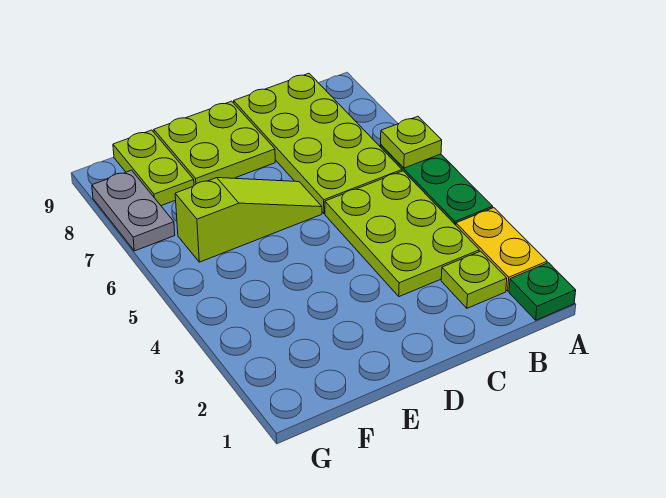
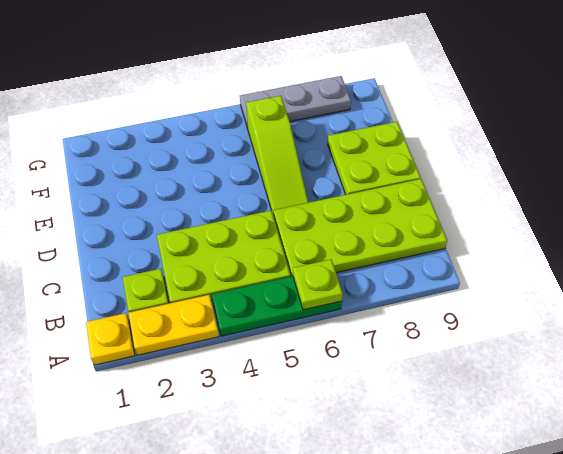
green 1x1 plate [509,263,576,320] -> yellow 1x1 plate [86,313,135,365]
lime 1x2 plate [113,130,194,206] -> none
grey 1x2 plate [92,170,175,251] -> grey 1x3 plate [240,76,351,129]

